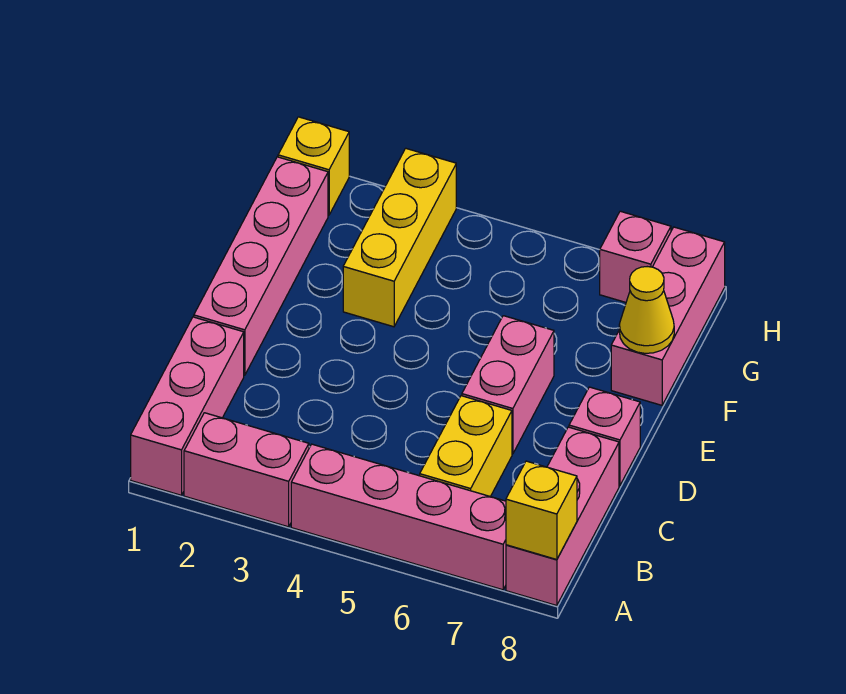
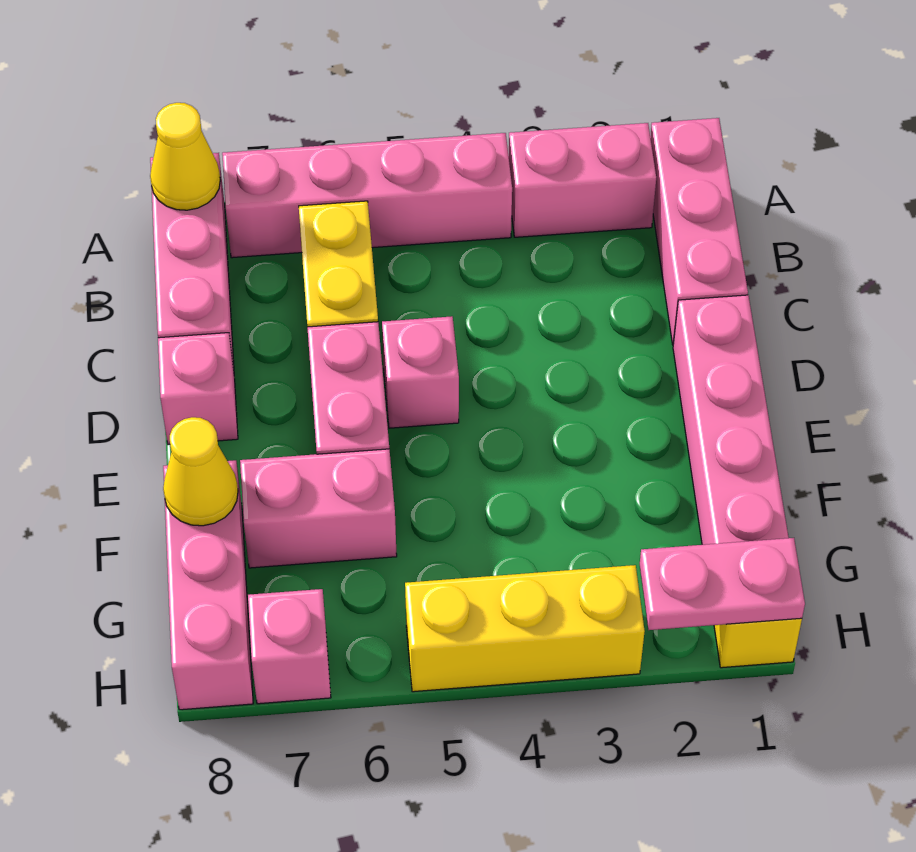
yellow 1x1 brick [506,461,577,560] -> yellow 1x1 cone [150,103,220,210]
none -> pink 1x1 brick [382,316,459,428]
yellow 1x3 brick [343,148,456,327] -> yellow 1x3 brick turned to [405,565,645,692]
none -> pink 1x2 brick [240,449,397,568]
none -> pink 1x2 plate [640,538,805,630]

